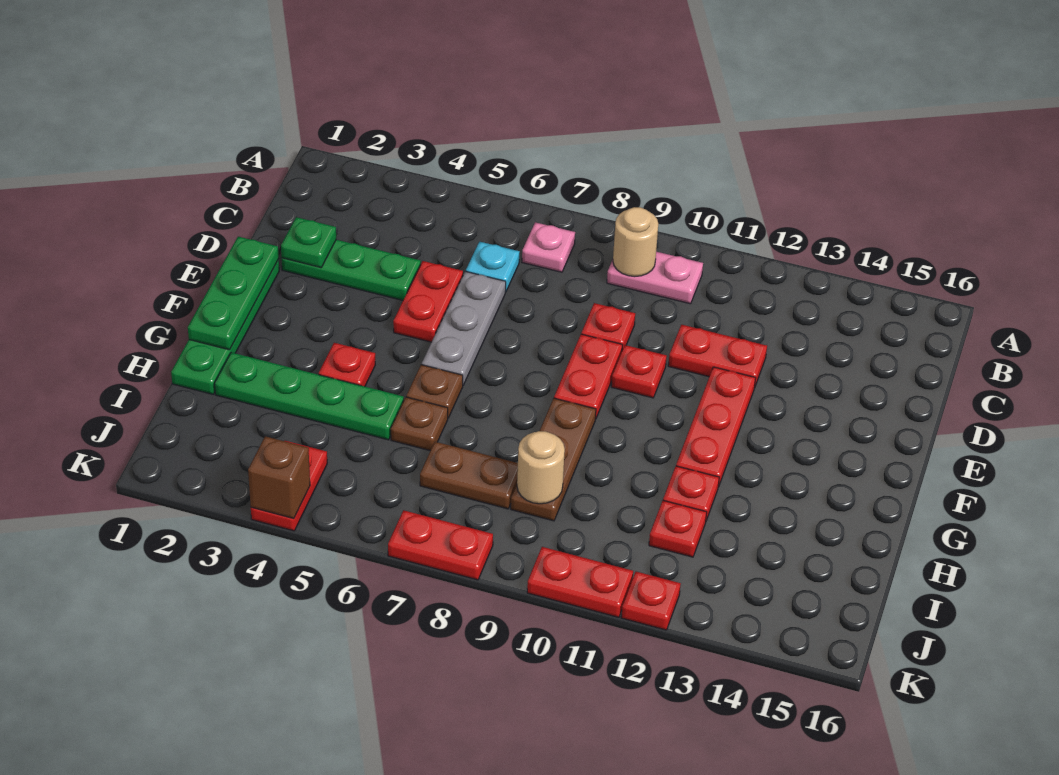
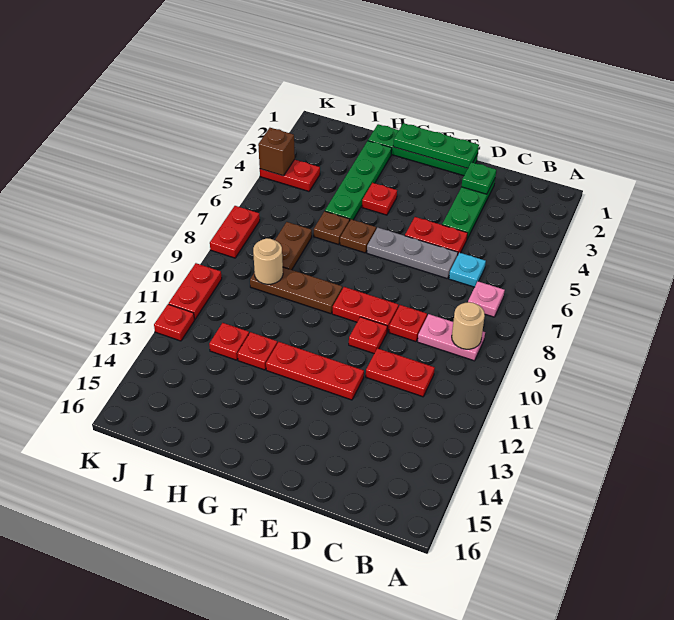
pink 1x2 plate [607,252,703,304] -> pink 1x2 plate turned to [418,314,485,361]
red 1x2 plate [668,325,767,388] -> red 1x2 plate turned to [366,348,435,397]

